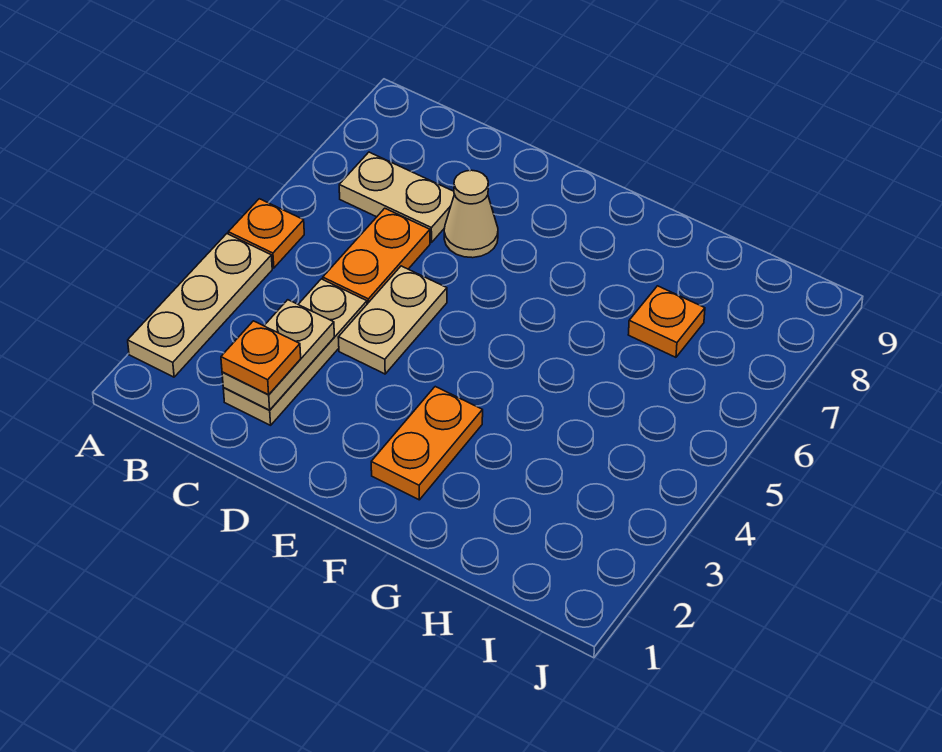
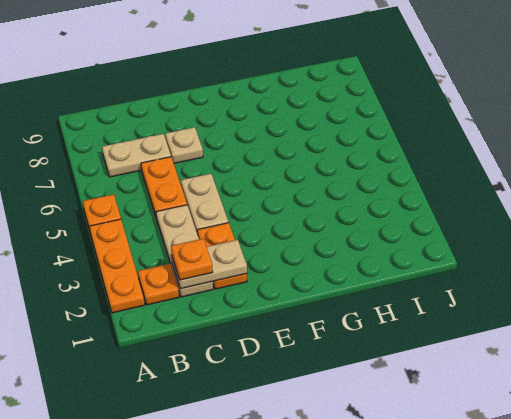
tan 1x3 plate [128,234,272,377] -> orange 1x3 plate [89,219,145,313]
tan 1x2 plate [222,300,334,410] -> tan 1x2 plate turned to [172,240,247,289]
tan 1x1 cone [444,170,498,258] -> tan 1x1 plate [165,127,203,163]
orange 1x2 plate [371,387,483,500] -> orange 1x2 plate moved to [197,223,247,289]
orange 1x1 plate [628,286,705,357] -> orange 1x1 plate moved to [138,264,179,305]

